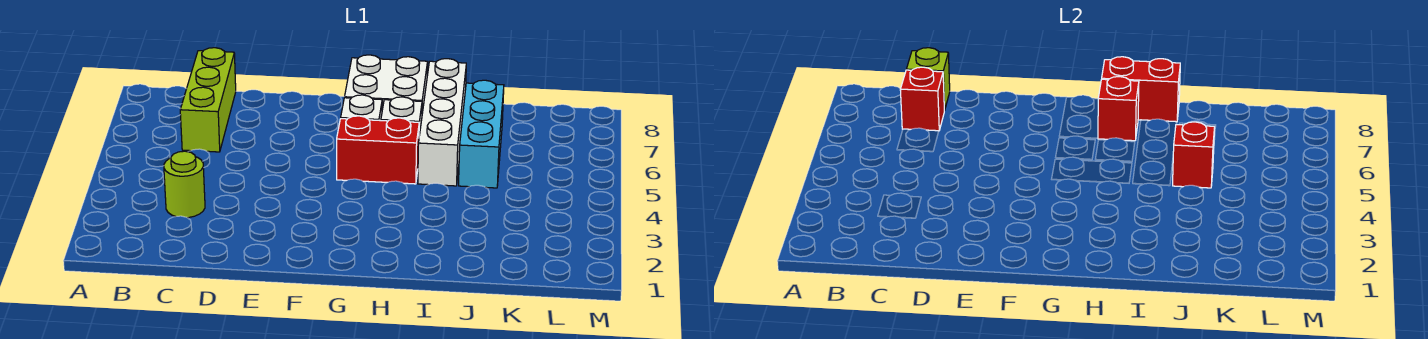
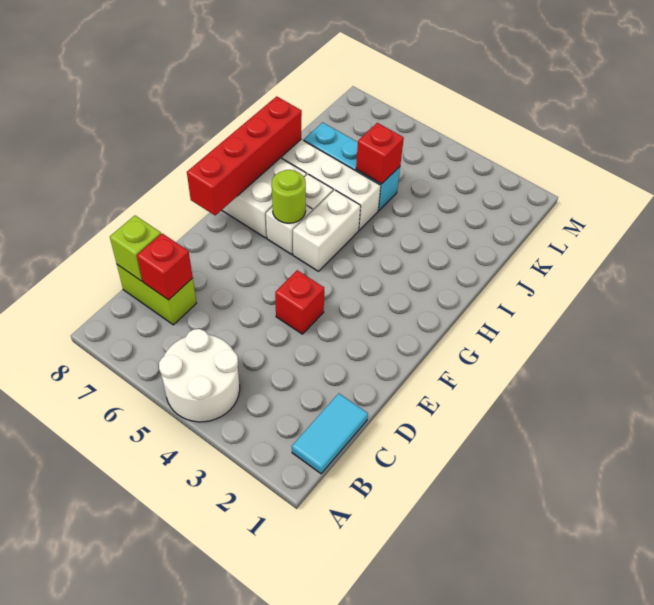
none -> white 2x2 round brick [159,329,240,422]
none -> cyan 1x2 tile [292,393,368,474]
lime 1x1 round brick [164,151,205,218] -> lime 1x1 round brick moved to [272,170,306,223]
lime 1x3 brick [180,48,236,152] -> lime 1x2 brick [117,265,196,325]
red 1x2 brick [337,116,419,184] -> white 1x2 brick [293,190,361,271]
red 1x1 brick [1098,77,1139,141] -> red 1x1 brick moved to [275,270,324,334]
red 1x2 brick [1102,57,1180,122] -> red 1x4 brick [187,96,302,215]

